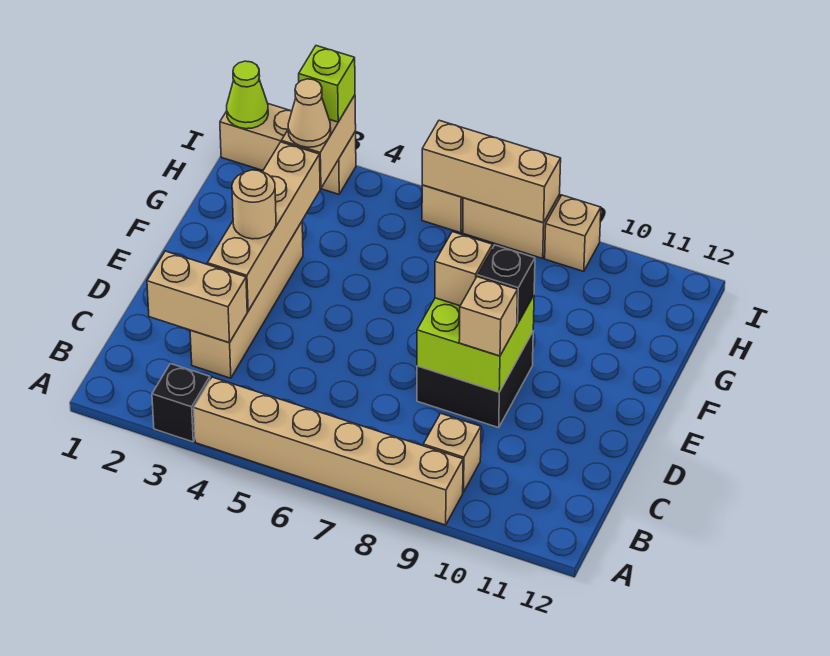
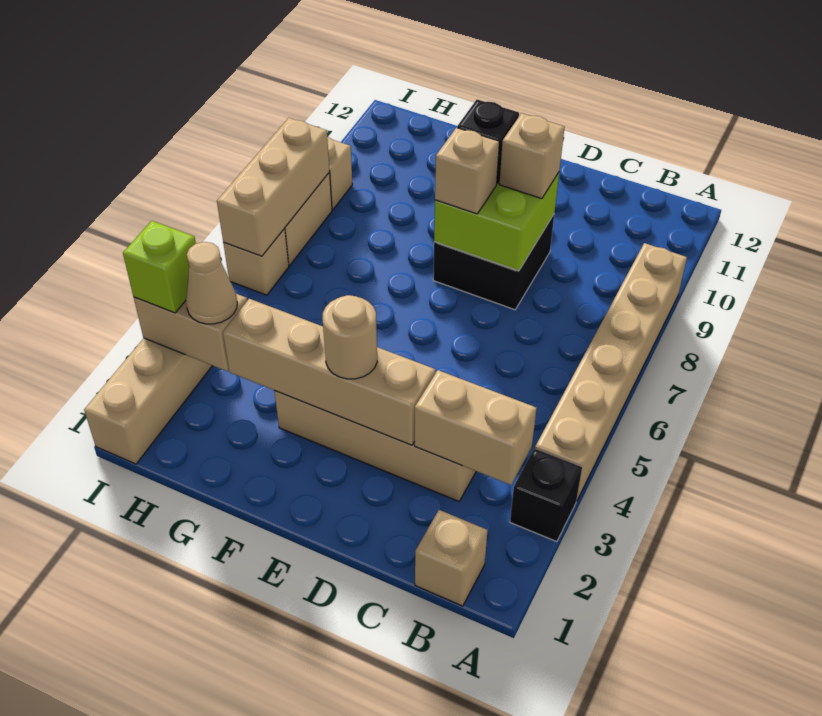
tan 1x1 brick [423,413,481,492] -> tan 1x1 brick moved to [415,510,488,606]
tan 1x2 brick [147,251,247,343] -> tan 1x2 brick turned to [415,370,537,485]
lime 1x1 cone [227,61,268,129] -> none

